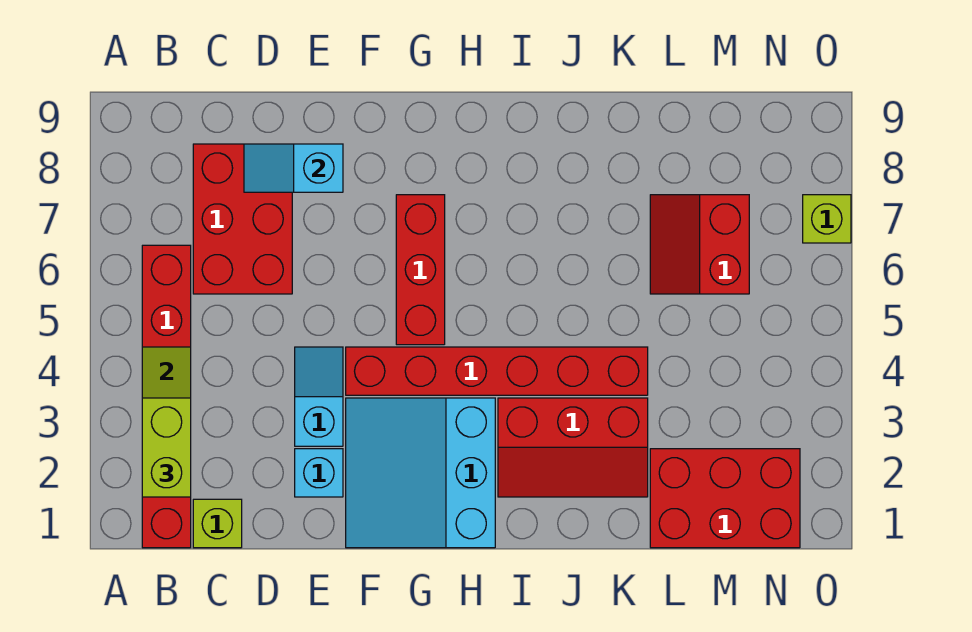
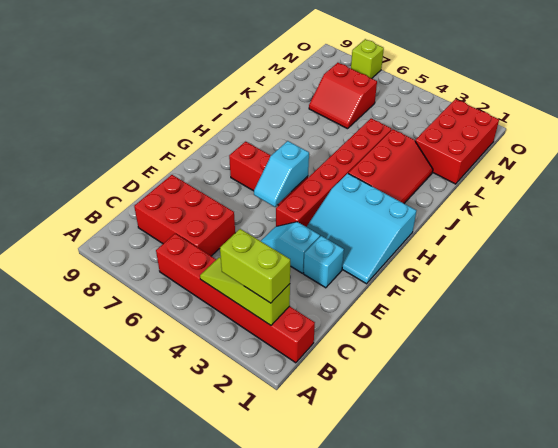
lime 1x1 brick [193,499,242,548] -> none
cyan 1x2 slope [244,144,343,192] -> cyan 1x2 slope moved to [254,141,309,207]

